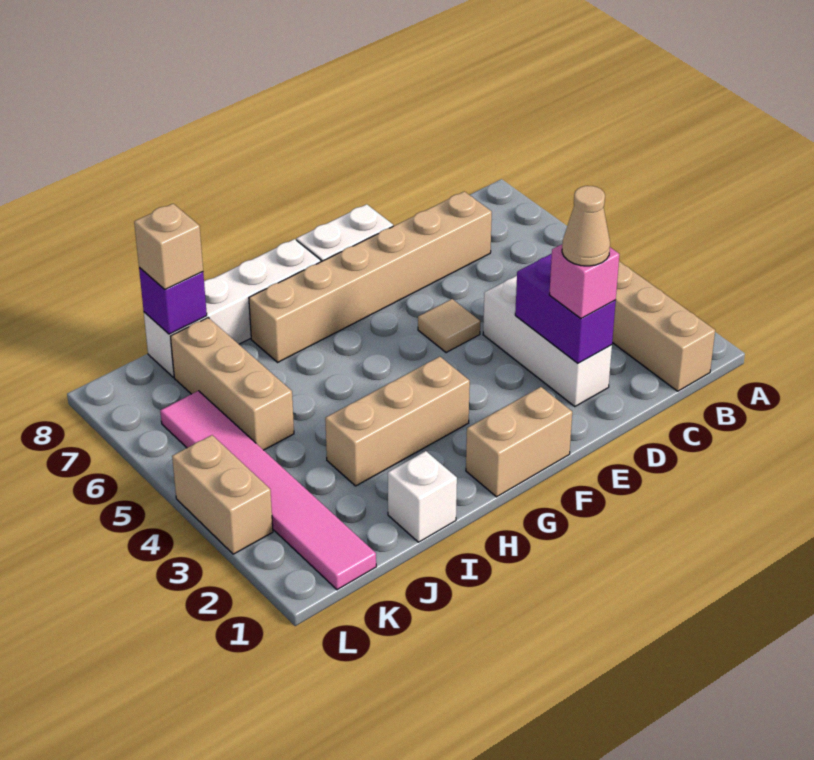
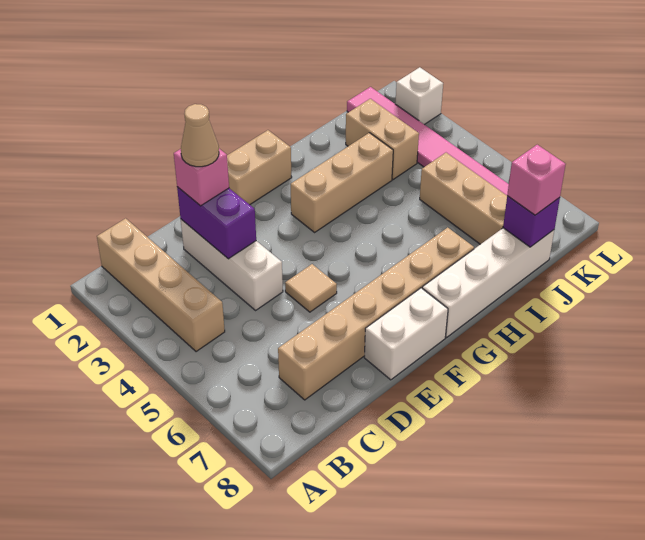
white 1x1 brick [388,451,457,542] -> white 1x1 brick moved to [395,67,443,125]
tan 1x1 brick [134,204,203,289] -> pink 1x1 brick [507,145,566,215]
tan 1x2 brick [172,435,273,554] -> tan 1x2 brick moved to [346,99,419,180]

